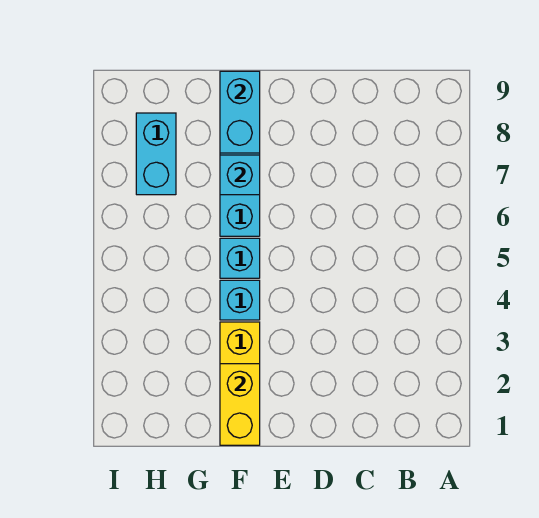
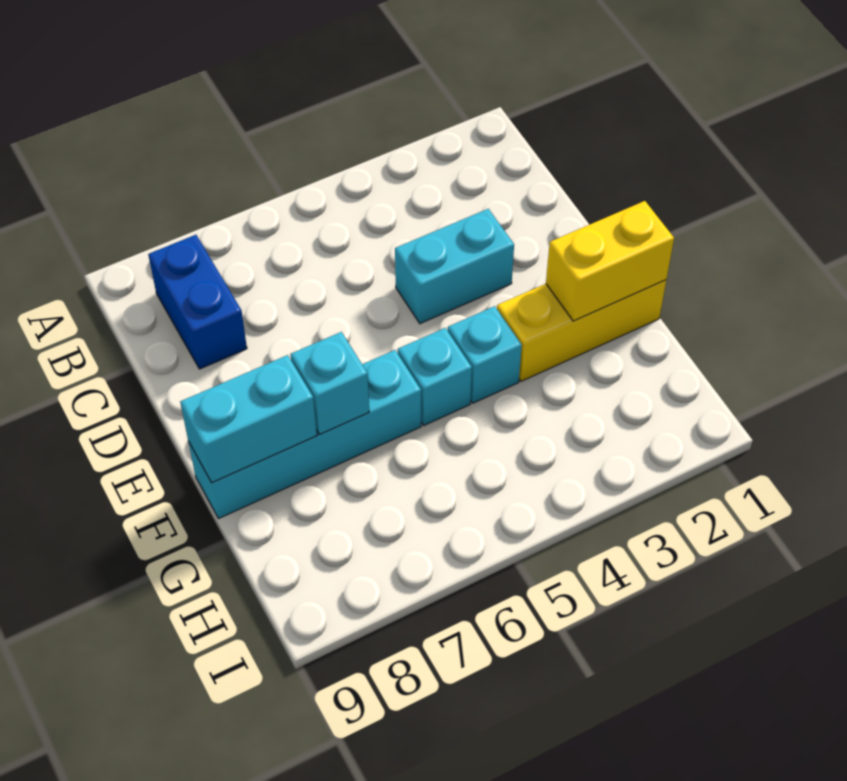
none -> blue 1x2 brick [148,235,247,369]
cyan 1x2 brick [136,113,176,195] -> cyan 1x2 brick moved to [395,209,514,324]

